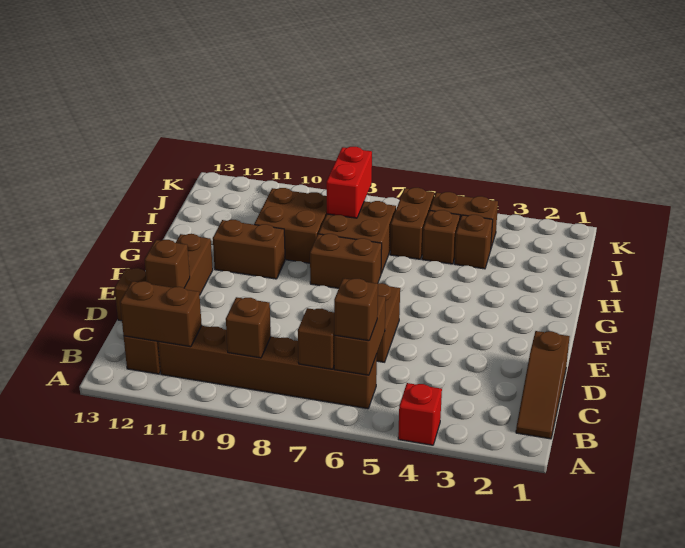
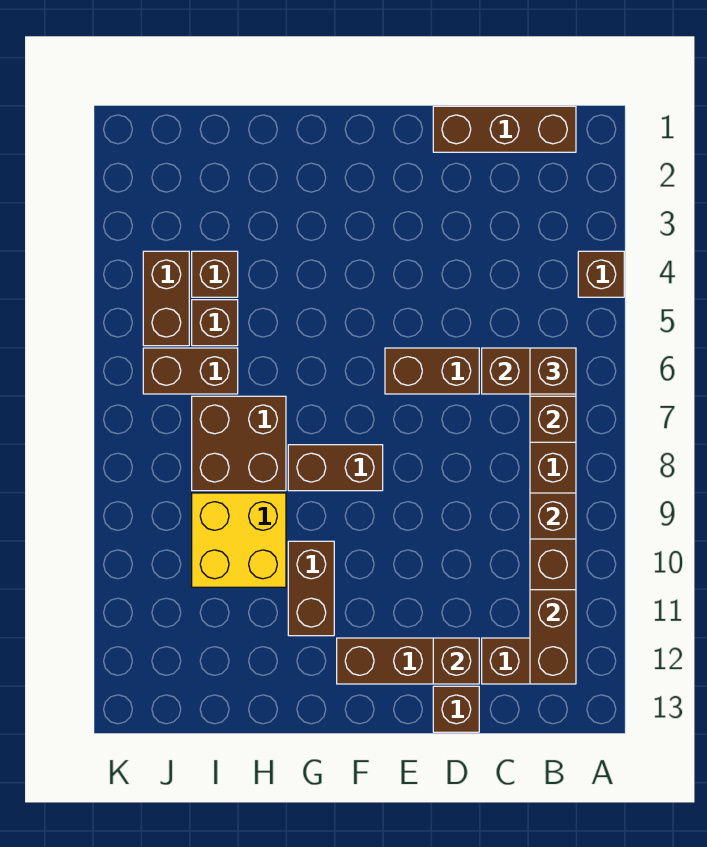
red 1x1 brick [398,383,442,445] -> brown 1x1 brick [578,251,624,297]
brown 1x3 slope [516,331,570,439] -> brown 1x3 brick [433,106,576,152]
brown 1x2 brick [310,234,382,288] -> brown 1x2 brick turned to [288,445,383,491]
brown 2x2 brick [254,188,327,263] -> yellow 2x2 brick [192,493,286,587]
red 1x2 brick [326,147,372,218] -> none

